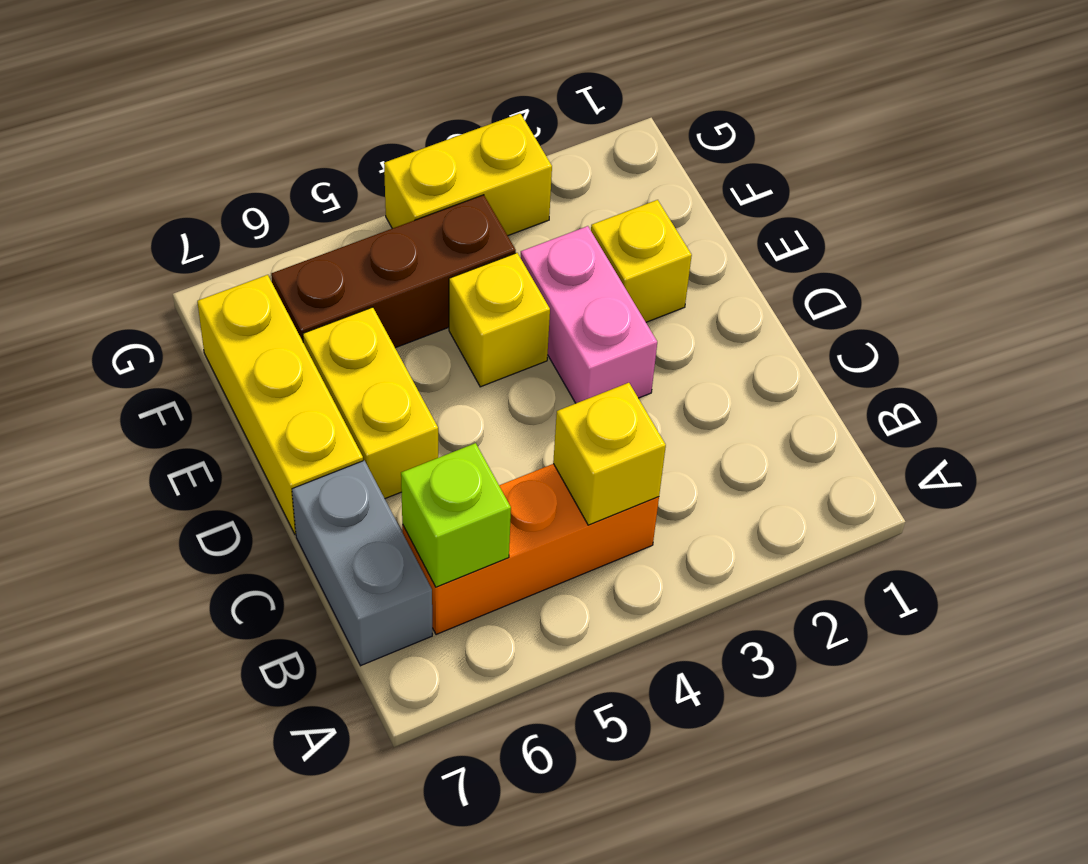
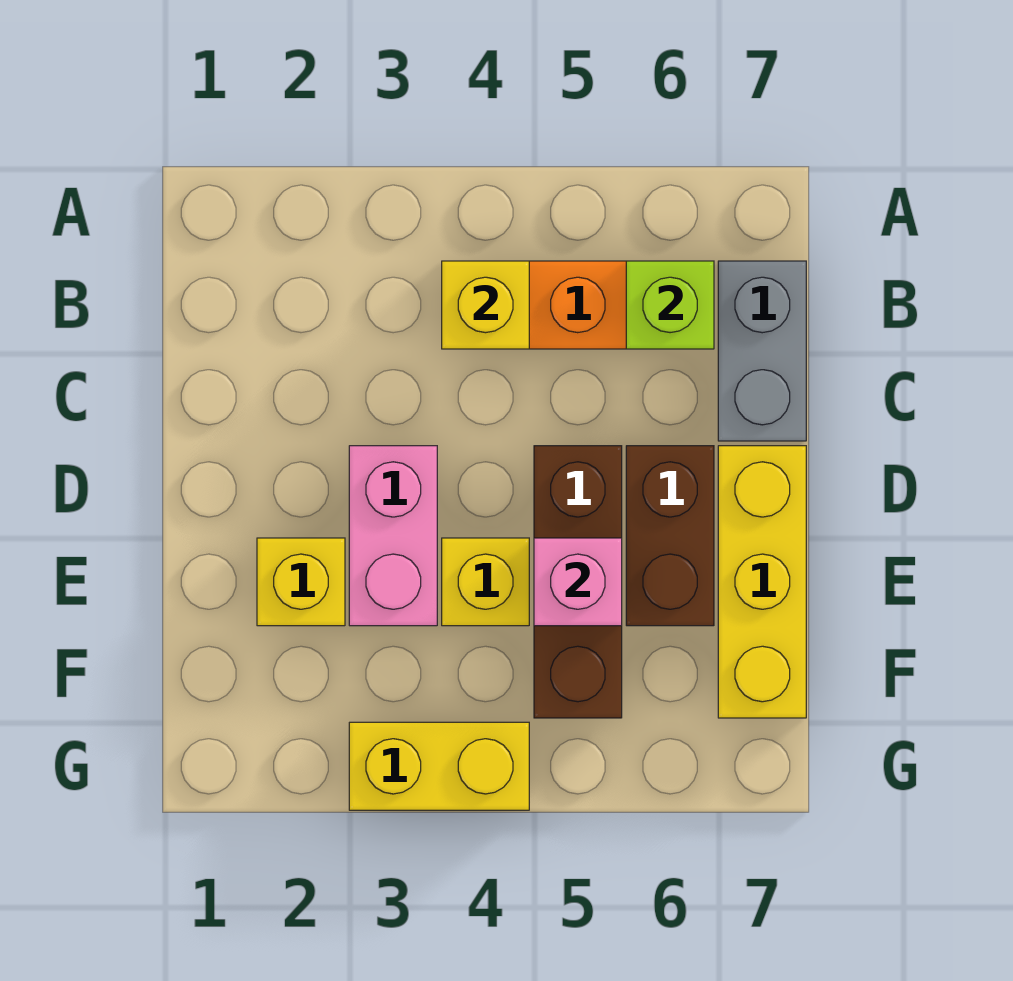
yellow 1x2 brick [303,307,438,499] -> brown 1x2 brick [626,446,714,626]
none -> pink 1x1 brick [534,538,622,626]
brown 1x3 brick [271,195,516,348] -> brown 1x3 brick turned to [534,446,622,718]

